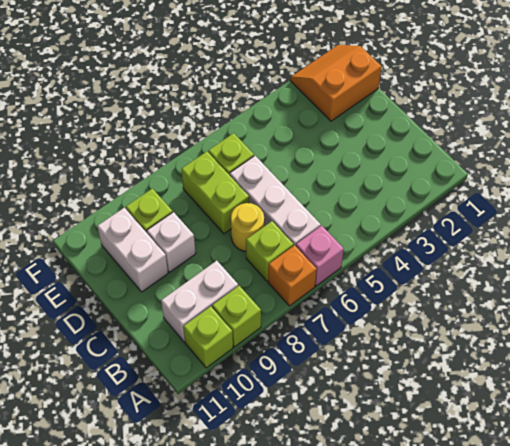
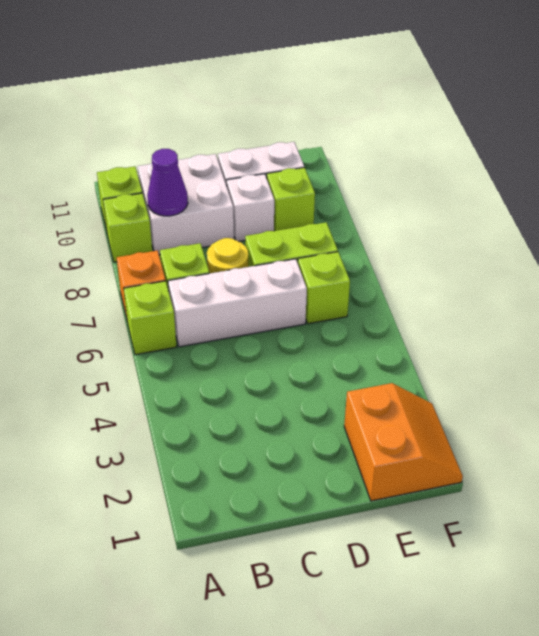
pink 1x1 brick [296,226,344,286] -> lime 1x1 brick [124,281,177,355]
white 1x2 brick [161,261,238,342] -> white 2x2 brick [138,154,234,255]
none -> purple 1x1 cone [147,149,188,216]

